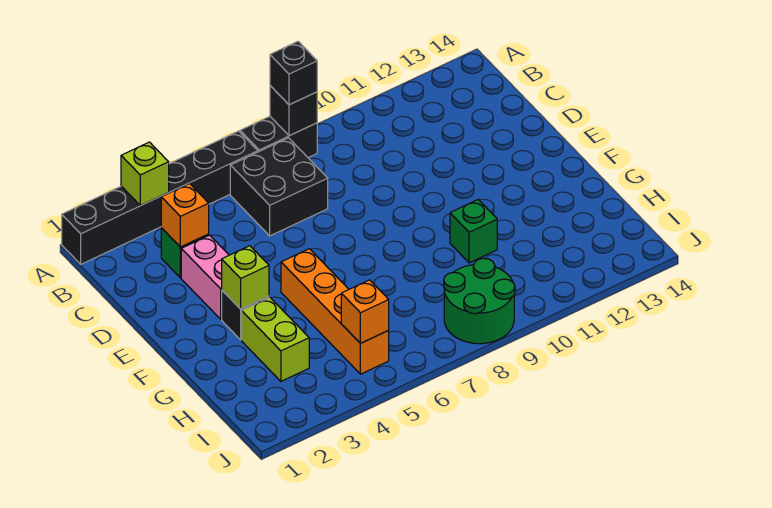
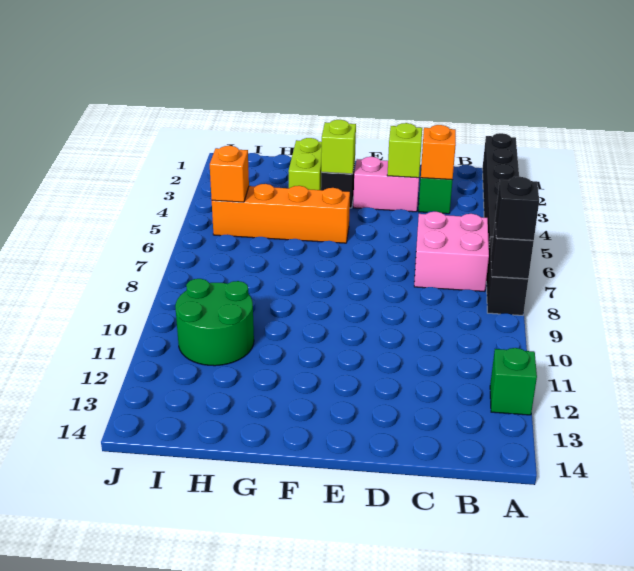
lime 1x1 brick [121,142,169,206] -> lime 1x1 brick moved to [387,123,422,178]
black 2x2 brick [230,138,328,236] -> pink 2x2 brick [414,212,489,291]
lime 1x2 brick [242,297,309,381] -> lime 1x2 brick turned to [288,138,322,190]
green 1x1 brick [450,200,497,263] -> green 1x1 brick moved to [490,348,537,415]
green 2x2 round brick [444,258,515,344] -> green 2x2 round brick moved to [175,279,254,366]

